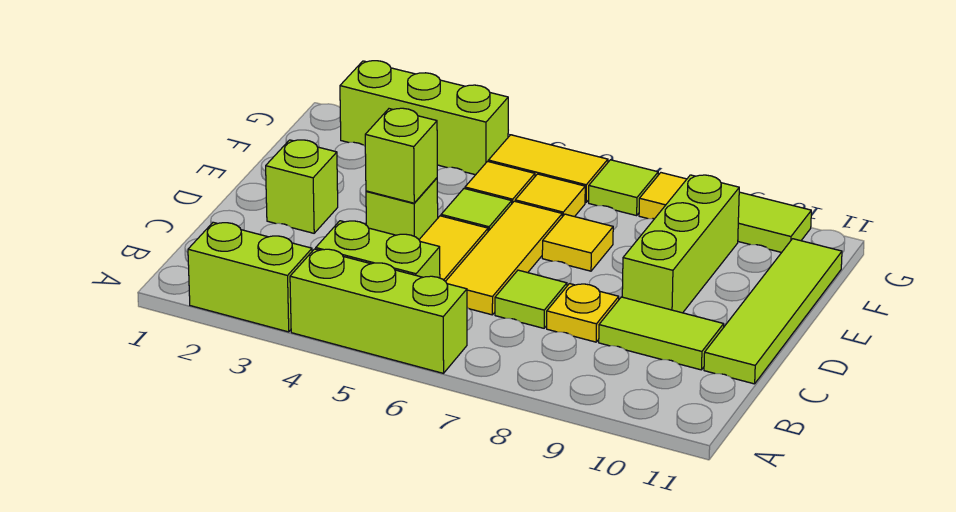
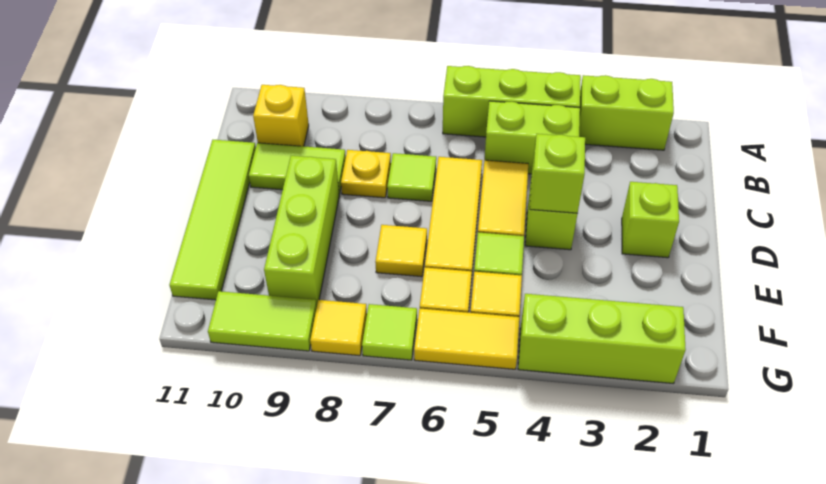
none -> yellow 1x1 brick [253,85,309,146]

